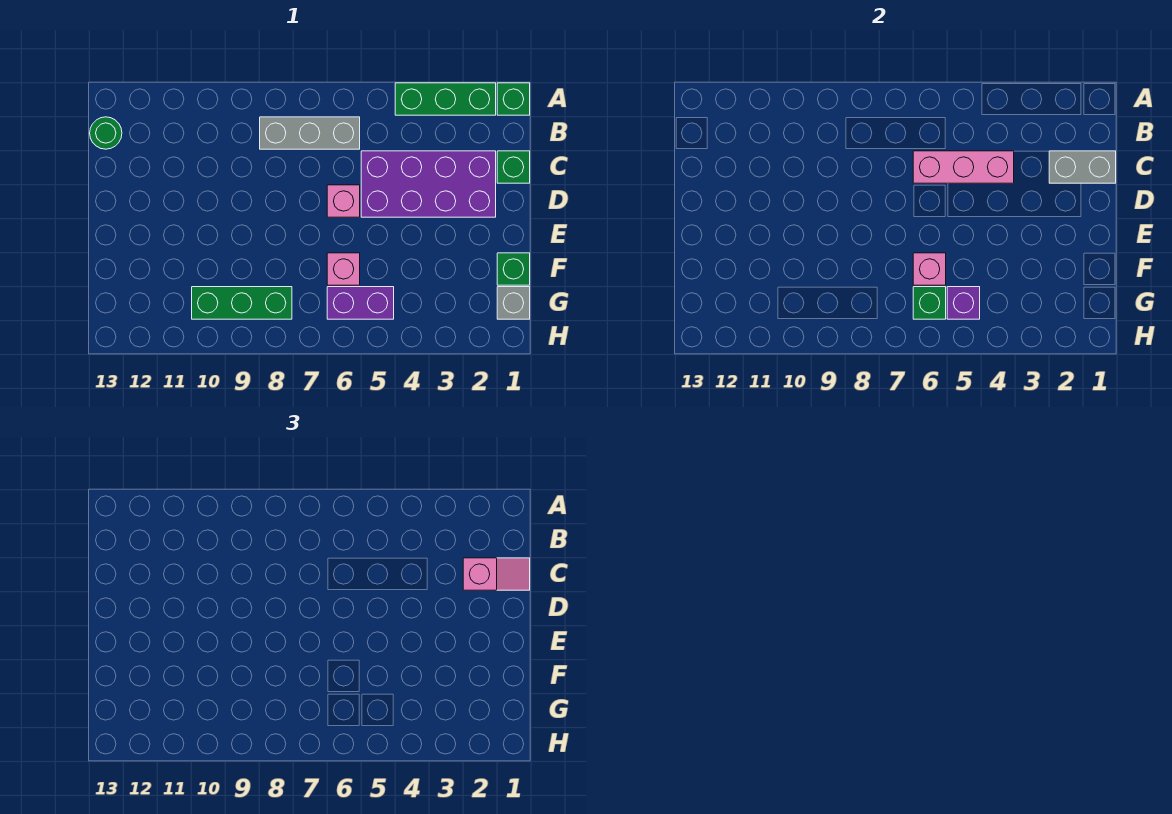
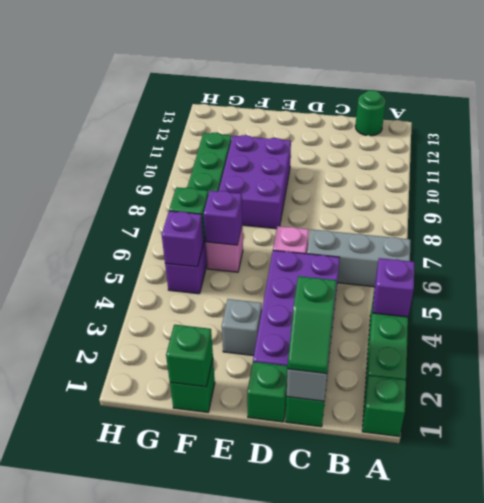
none -> purple 1x1 brick [373,258,415,317]
grey 1x3 brick [260,117,360,149] -> grey 1x3 brick turned to [307,230,411,287]
pink 1x2 slope [463,558,530,590] -> green 1x2 slope [288,276,337,374]
pink 1x3 brick [913,151,1014,183] -> none
none -> green 1x1 brick [247,362,288,422]
none -> purple 2x3 brick [219,135,291,229]
none -> green 1x1 brick [166,325,213,387]
pink 1x1 brick [913,253,946,285] -> purple 1x1 brick [204,191,242,245]
grey 1x1 brick [497,287,530,319] -> grey 1x1 brick moved to [222,299,262,356]

